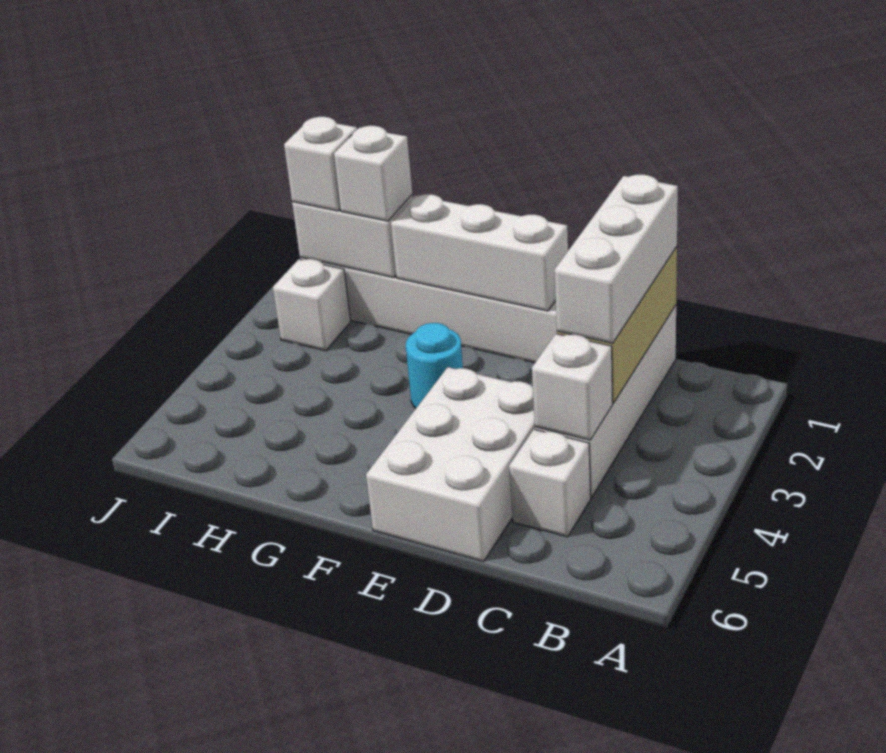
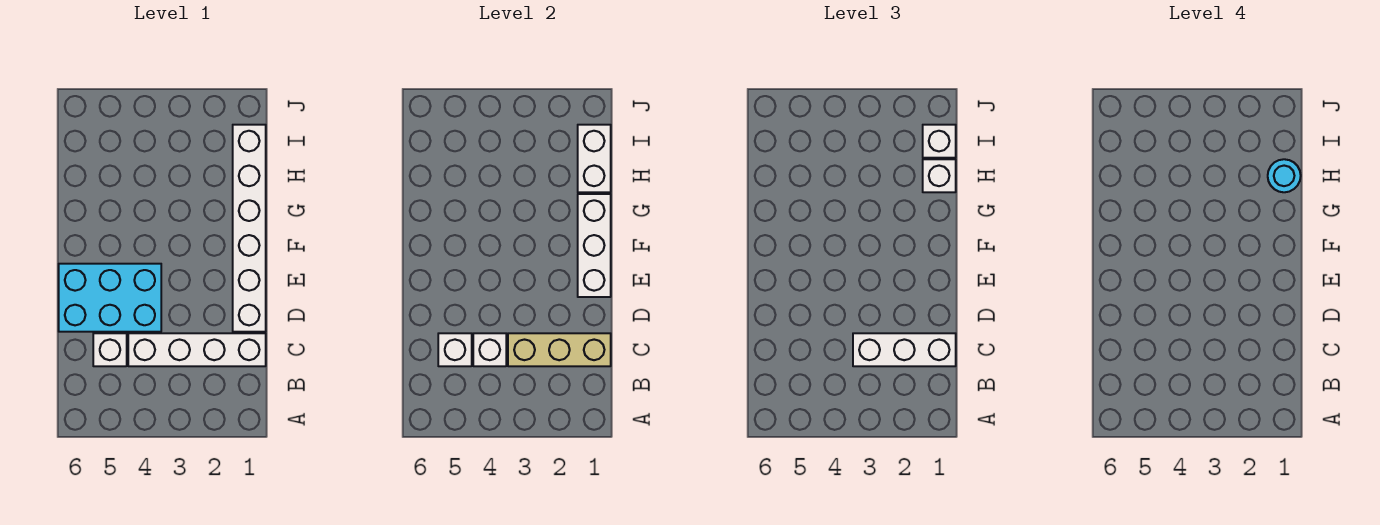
white 2x3 brick [366,367,535,562] -> cyan 2x3 brick [59,264,161,332]
cyan 1x1 round brick [406,323,463,408] -> cyan 1x1 round brick moved to [1268,159,1301,192]
white 1x1 brick [273,259,351,351] -> white 1x1 brick moved to [438,333,472,366]

